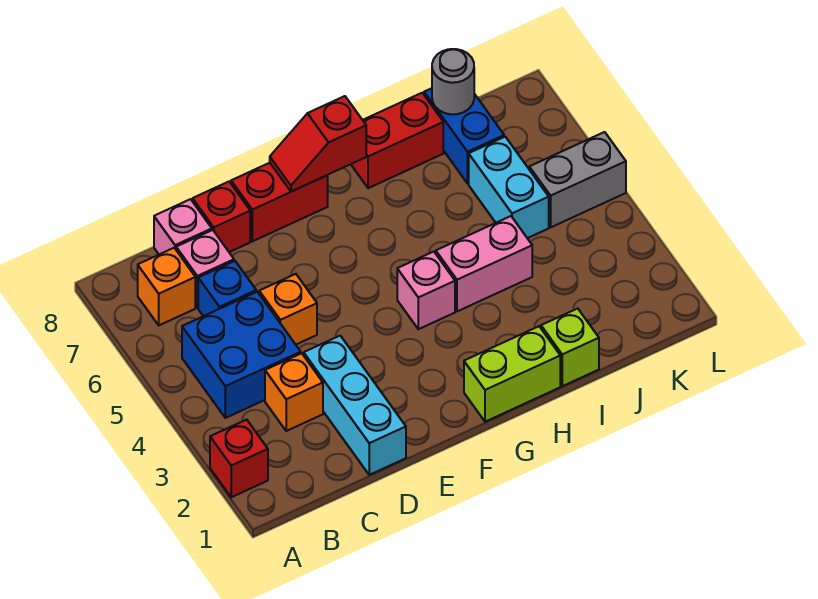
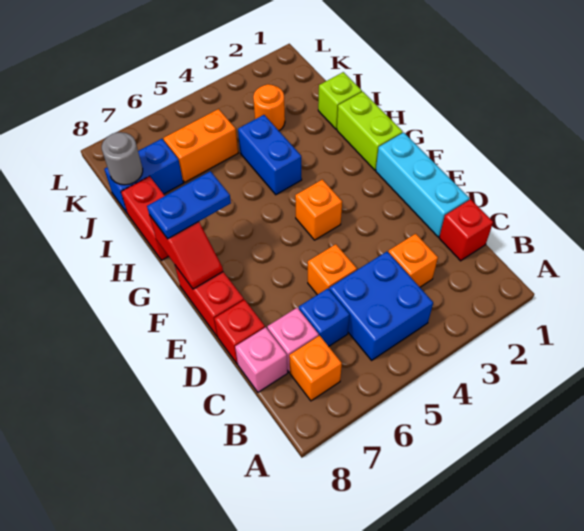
red 1x1 brick [210,420,268,497] -> red 1x1 brick moved to [439,199,493,261]
cyan 1x3 brick [304,336,406,475] -> cyan 1x3 brick turned to [376,132,469,237]
none -> orange 1x1 brick [295,179,342,240]
pink 1x1 brick [397,252,455,329] -> none
none -> blue 1x2 plate [147,171,231,239]
pink 1x2 brick [436,216,532,311] -> blue 1x2 brick [238,115,302,195]
none -> orange 1x1 round brick [253,84,285,131]
cyan 1x2 brick [469,137,549,238] -> orange 1x2 brick [164,109,238,182]
grey 1x2 brick [529,132,626,227] -> none

